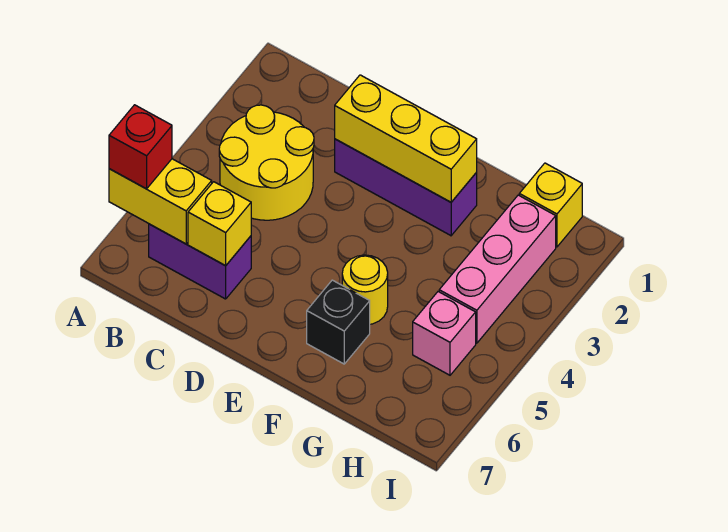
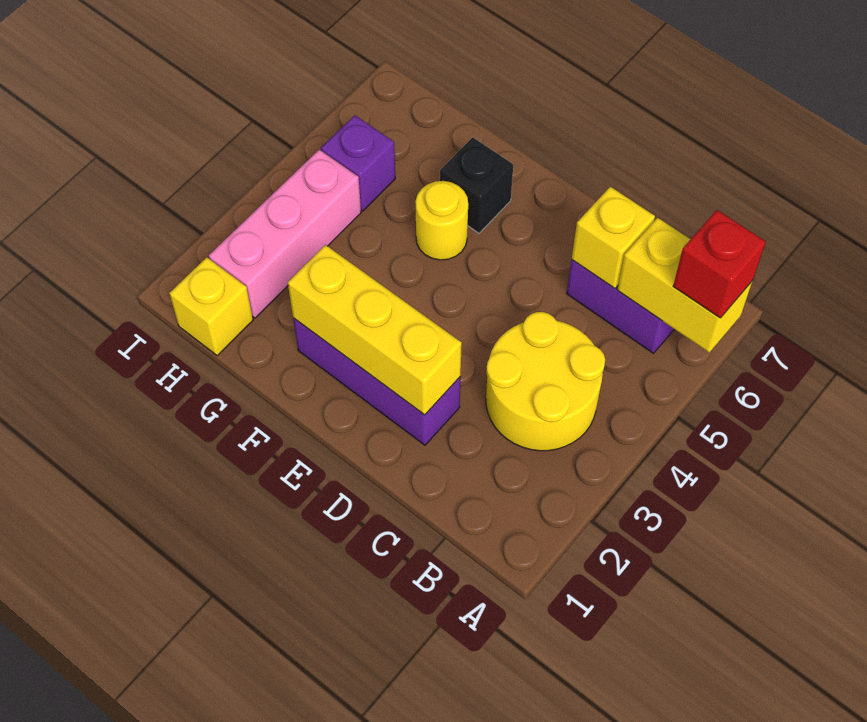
pink 1x1 brick [413,292,476,375] -> purple 1x1 brick [321,115,395,211]

